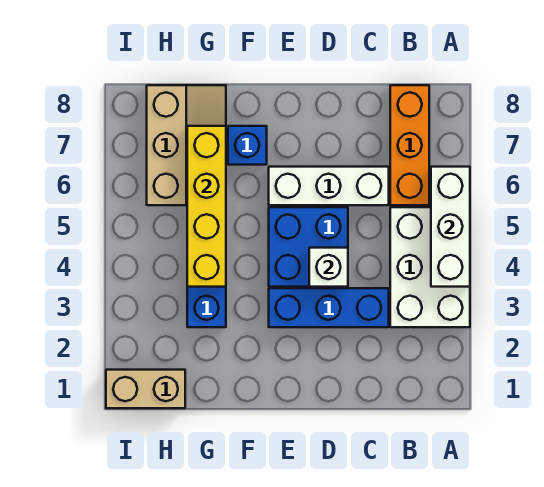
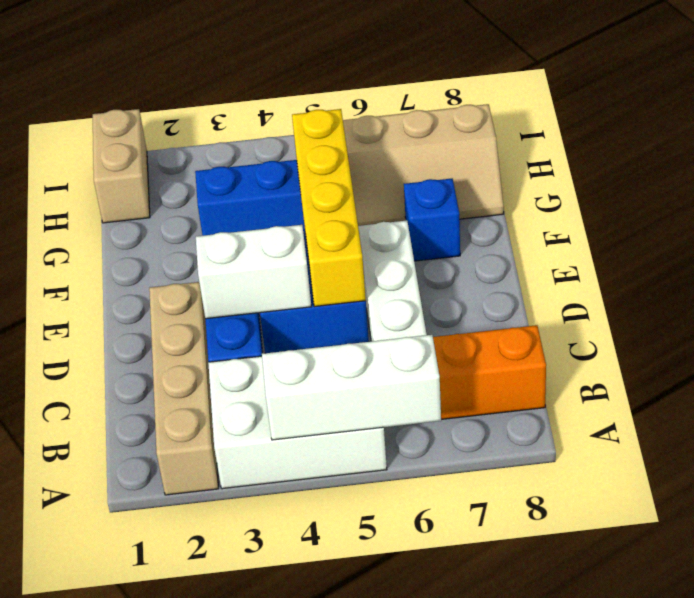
none -> tan 1x4 brick [149,282,219,495]
white 1x1 brick [309,248,348,287] -> white 1x2 brick [196,225,311,319]
yellow 1x4 brick [187,126,226,287] -> yellow 1x4 brick turned to [292,109,366,307]

